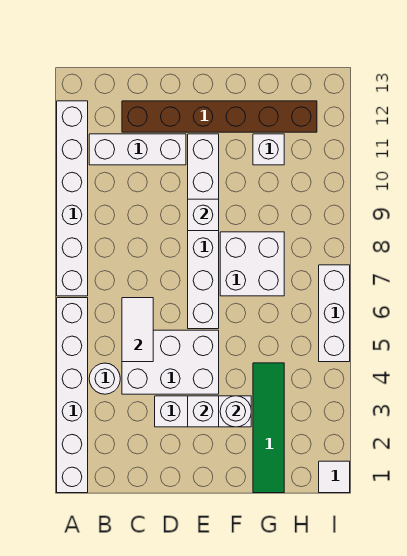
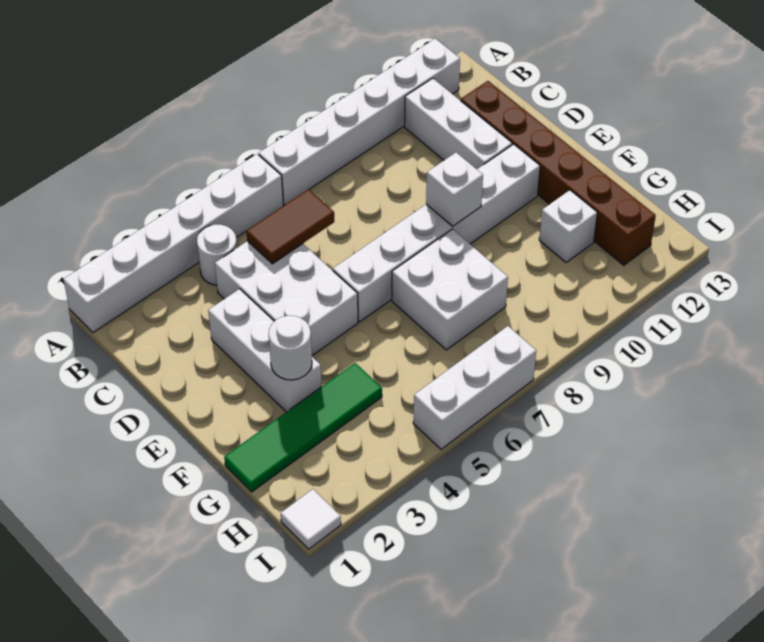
white 1x2 tile [122,298,153,362] -> brown 1x2 tile [246,189,334,264]
white 1x1 brick [188,396,219,427] -> none

